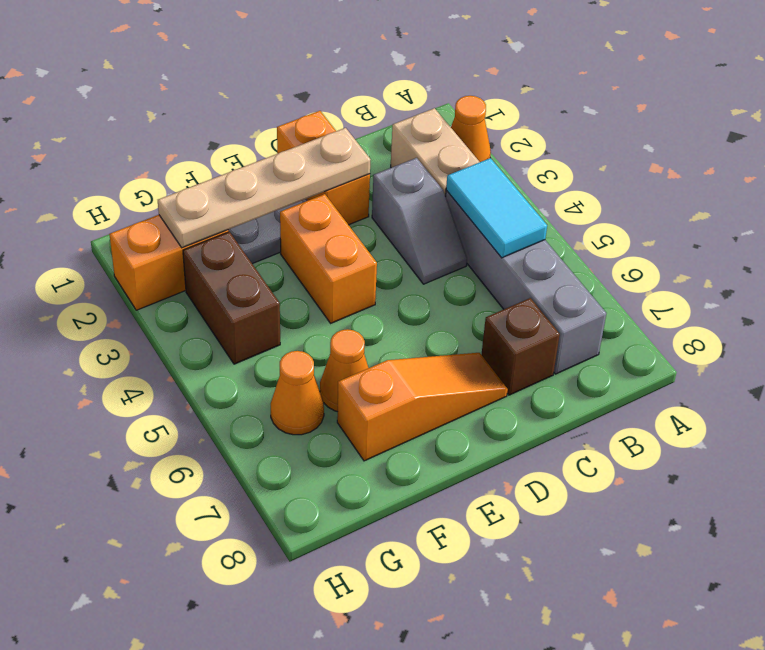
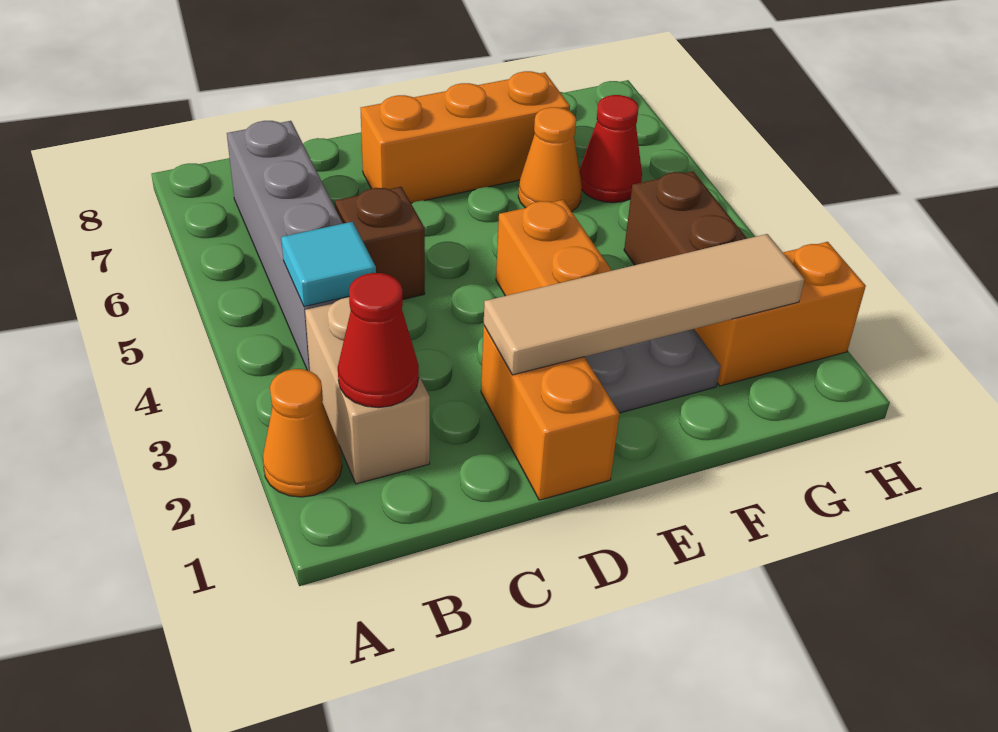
none -> red 1x1 cone [338,273,419,408]
cyan 1x2 tile [446,158,547,258] -> cyan 1x1 tile [281,222,376,307]
grey 1x2 slope [372,158,467,284] -> none
brown 1x1 brick [481,298,560,395] -> brown 1x1 brick moved to [335,187,425,299]
tan 1x4 plate [158,128,371,248] -> tan 1x4 tile [484,234,805,375]
orange 1x3 slope [337,353,508,461] -> orange 1x3 brick [360,71,570,203]
orange 1x1 cone [271,351,324,435] -> red 1x1 cone [580,95,642,203]

